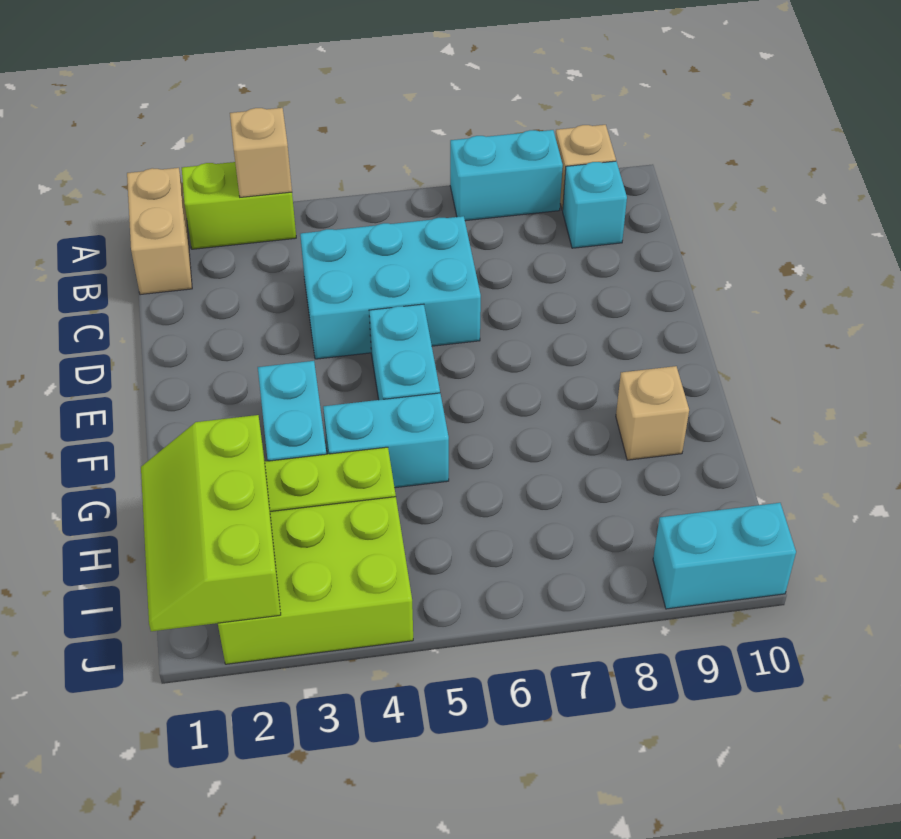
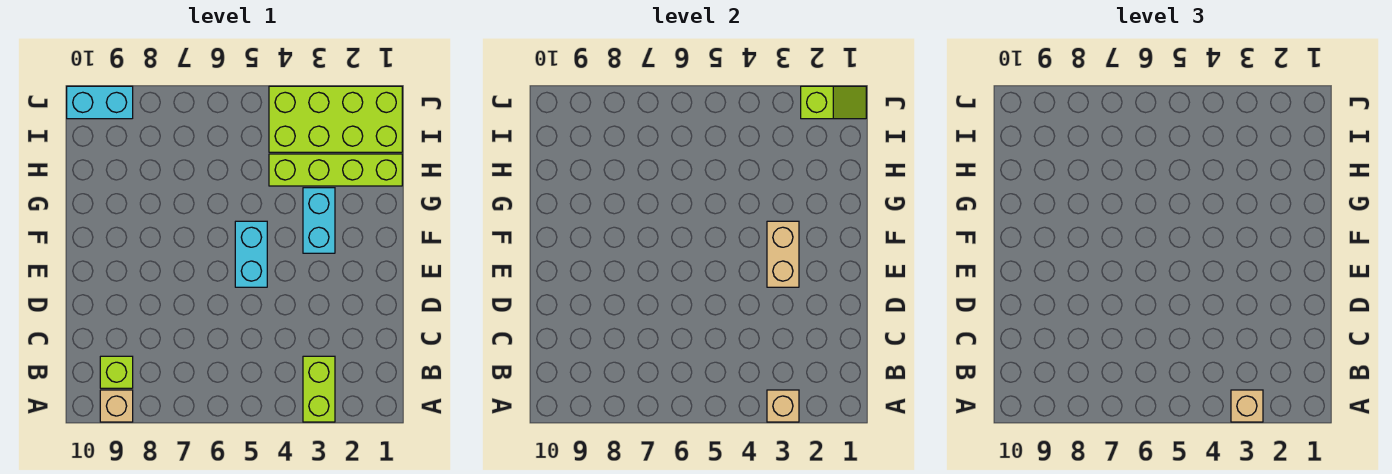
tan 1x2 brick [127,168,192,295] -> tan 1x2 brick moved to [767,221,799,287]
lime 1x2 brick [182,162,296,249] -> lime 1x2 brick turned to [303,356,335,422]
cyan 1x2 brick [450,130,563,221] -> none
cyan 1x1 brick [563,161,627,248] -> lime 1x1 brick [100,356,133,388]
cyan 2x3 brick [300,216,481,359] -> none
cyan 1x2 brick [323,393,449,488] -> none
tan 1x1 brick [616,366,689,460] -> tan 1x1 brick moved to [1231,390,1263,422]
lime 2x3 slope [141,415,281,631] -> lime 1x2 slope [801,86,866,119]
lime 2x3 brick [218,497,413,664] -> lime 2x4 brick [269,86,402,152]

